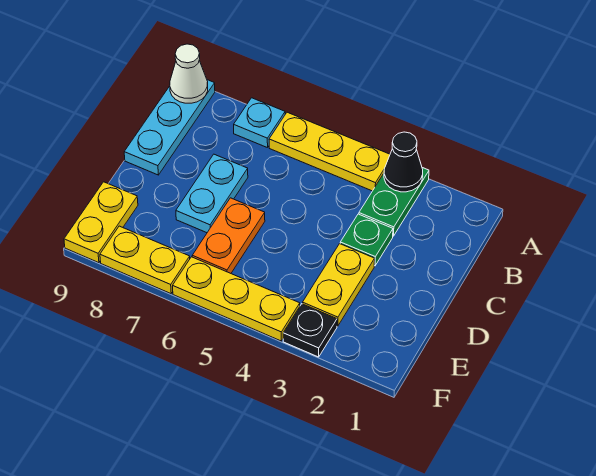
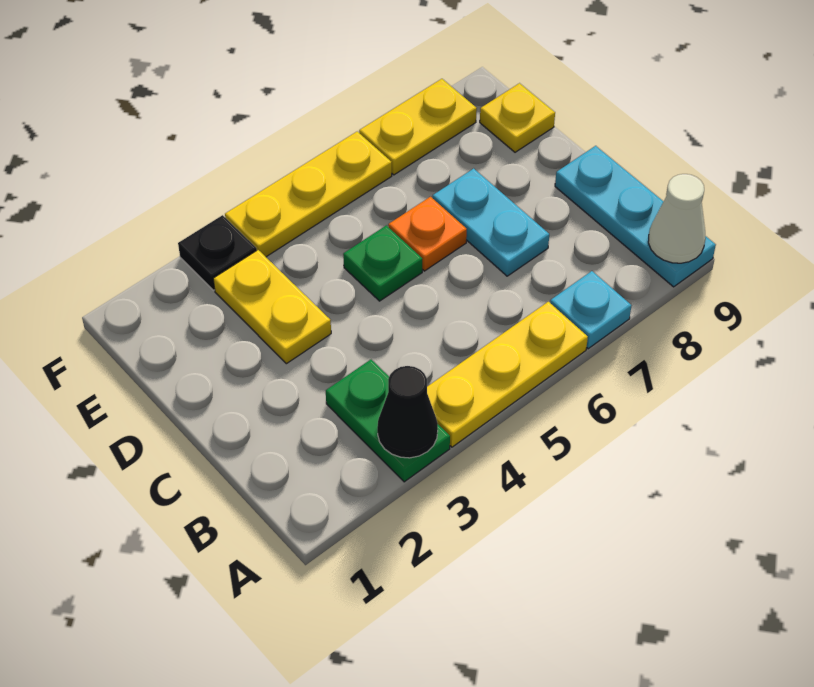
green 1x1 plate [340,214,393,266] -> green 1x1 plate moved to [343,225,422,301]
orange 1x2 plate [192,198,265,273] -> orange 1x1 plate [388,197,467,271]
yellow 1x2 plate [64,182,138,263] -> yellow 1x1 plate [480,83,555,152]

